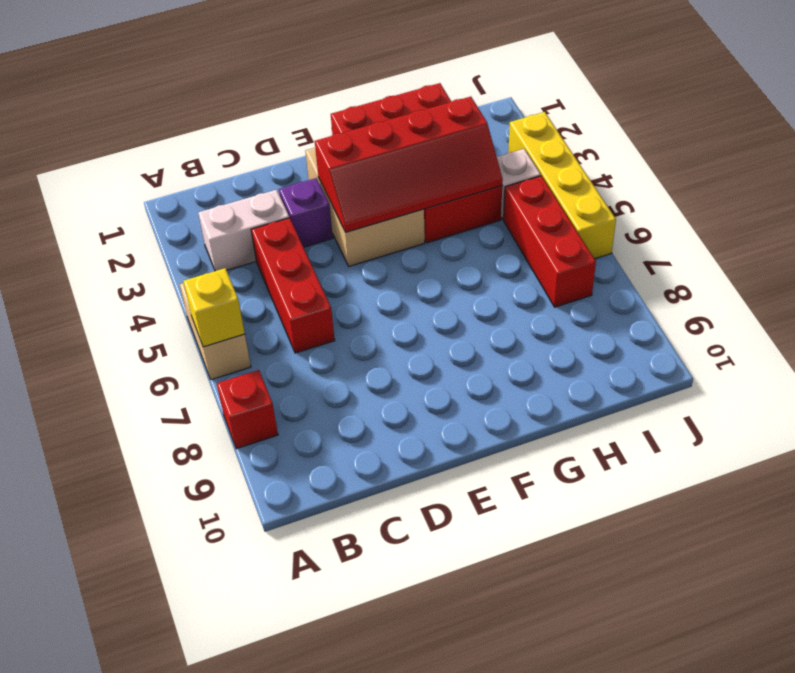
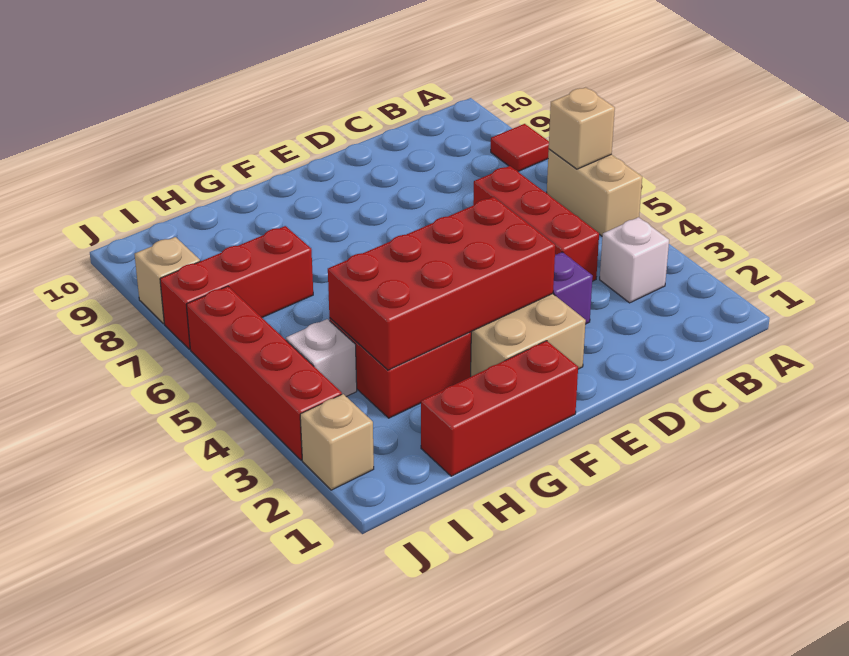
yellow 1x1 brick [183,268,245,347] -> tan 1x1 brick [549,87,615,169]
red 1x1 brick [217,370,278,449] -> red 1x1 tile [491,124,549,171]
white 1x2 brick [198,190,289,271] -> white 1x1 brick [600,217,669,303]
red 2x4 slope [315,97,503,232] -> red 2x4 brick [328,197,555,370]
red 1x3 brick [504,176,596,307] -> red 1x3 brick turned to [160,226,313,349]
none -> tan 1x1 brick [300,394,374,490]
yellow 1x4 brick [508,112,616,259] -> red 1x4 brick [186,286,342,460]
none -> tan 1x1 brick [135,237,200,324]

